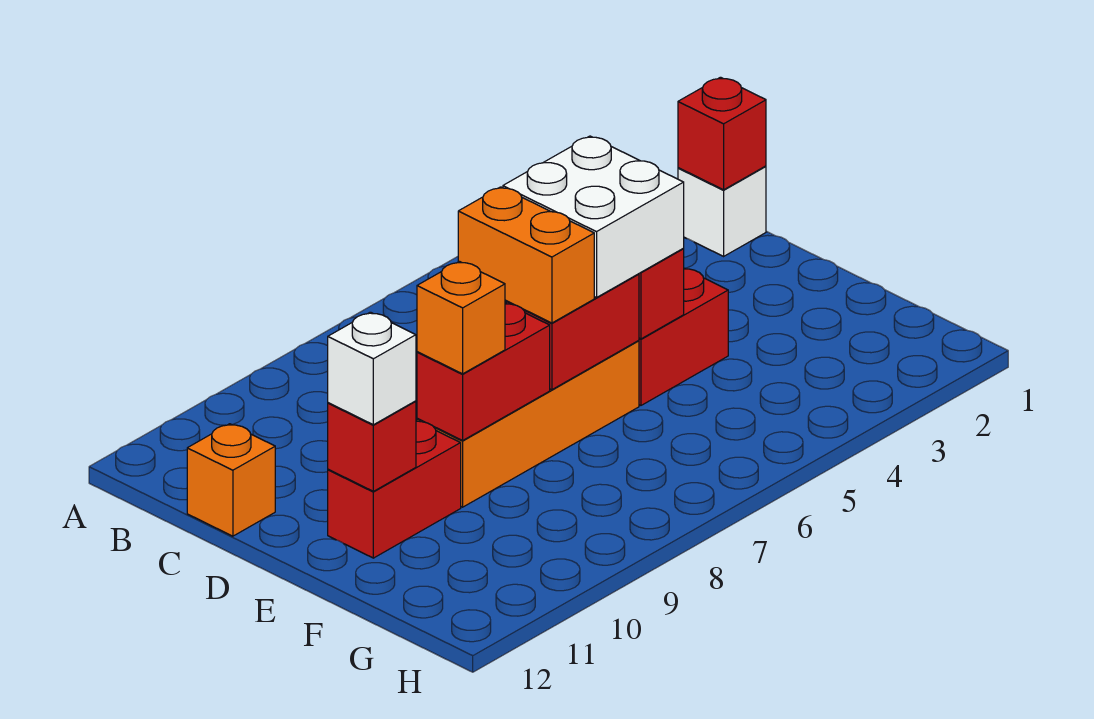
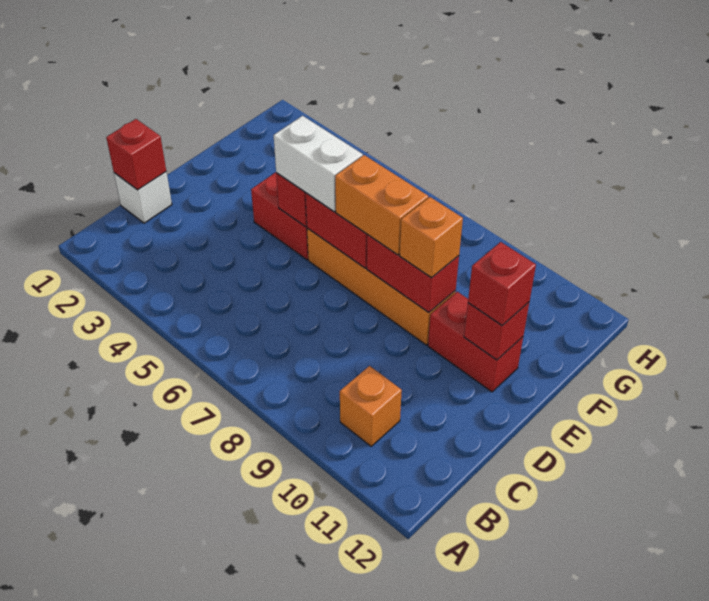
orange 1x1 brick [187,424,275,536] -> orange 1x1 brick moved to [340,366,402,446]
white 2x2 brick [503,136,684,298] -> white 1x2 brick [274,116,363,212]
orange 1x2 brick [458,187,594,323] -> orange 1x2 brick turned to [335,155,428,255]
white 1x1 brick [328,312,416,425] -> red 1x1 brick [468,242,536,325]

